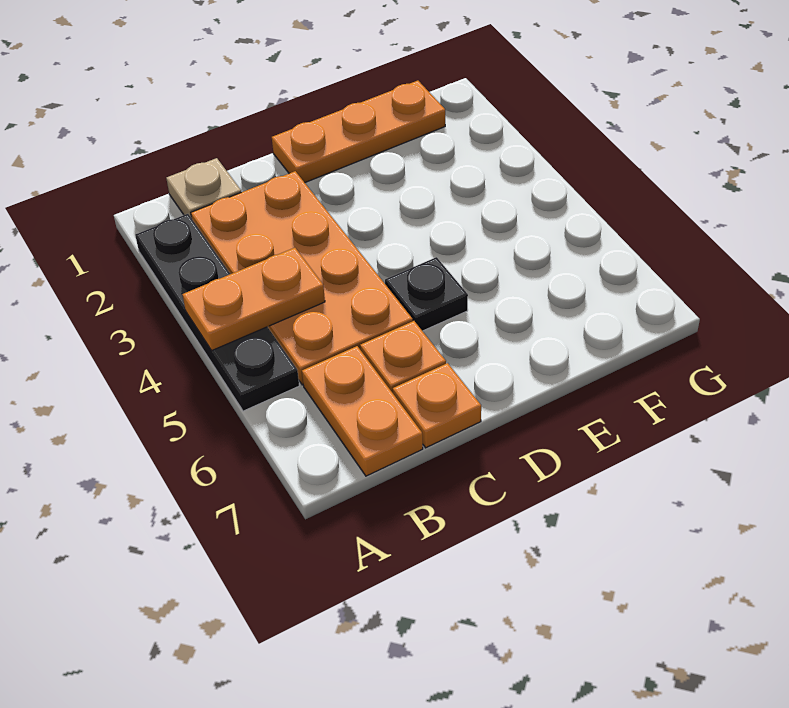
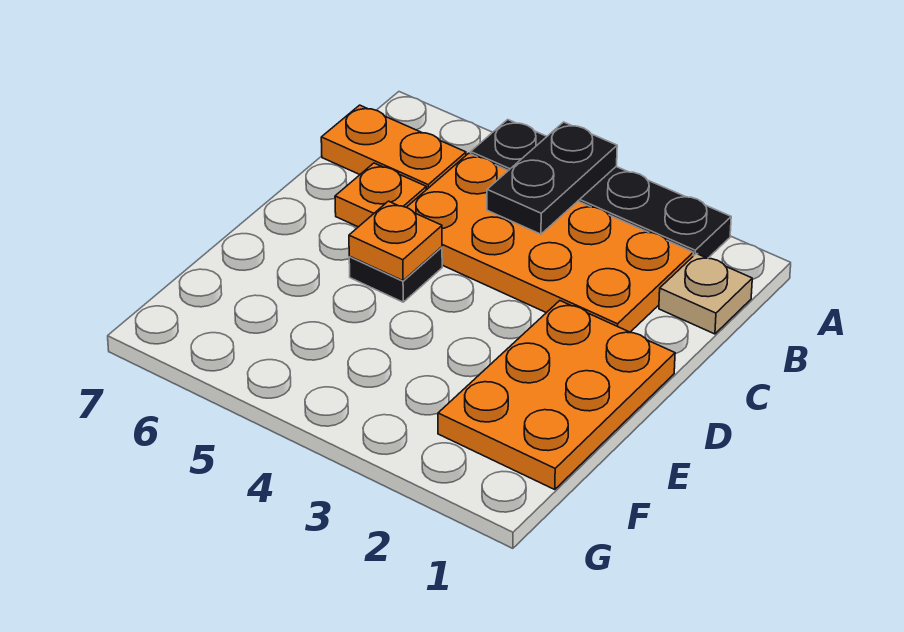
orange 1x2 plate [182,248,325,350] -> black 1x2 plate [487,122,617,234]
orange 1x1 plate [393,363,481,448] -> orange 1x1 plate moved to [349,201,442,281]
orange 1x3 plate [272,81,445,182] -> orange 2x3 plate [438,301,675,490]

